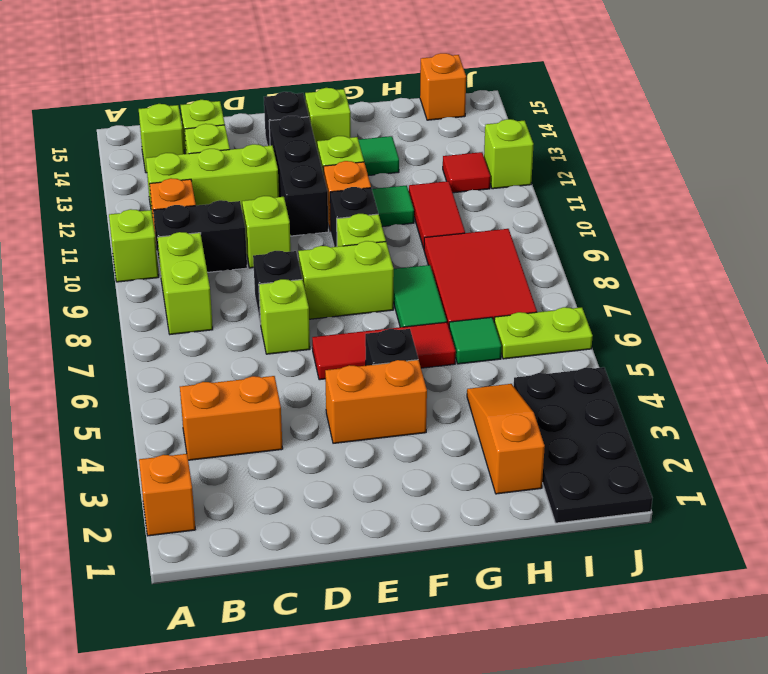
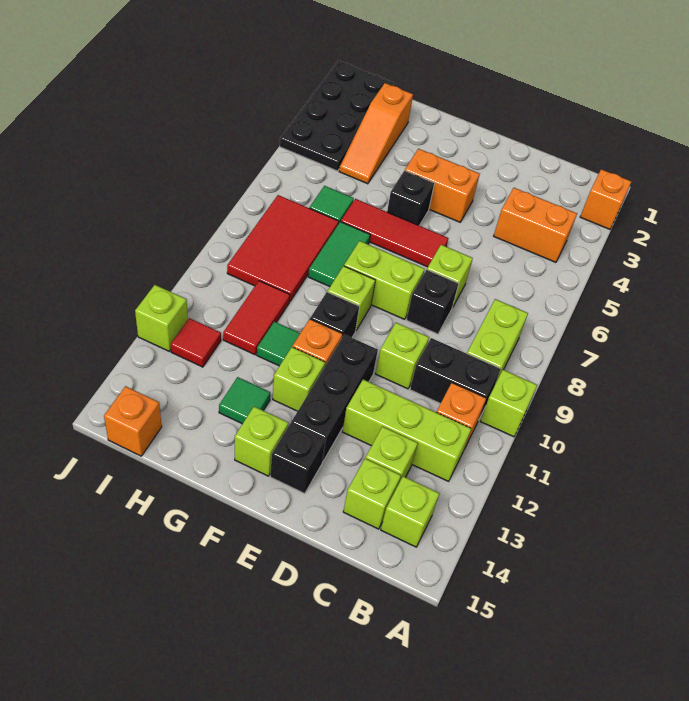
lime 1x2 plate [494,307,593,359] -> none

